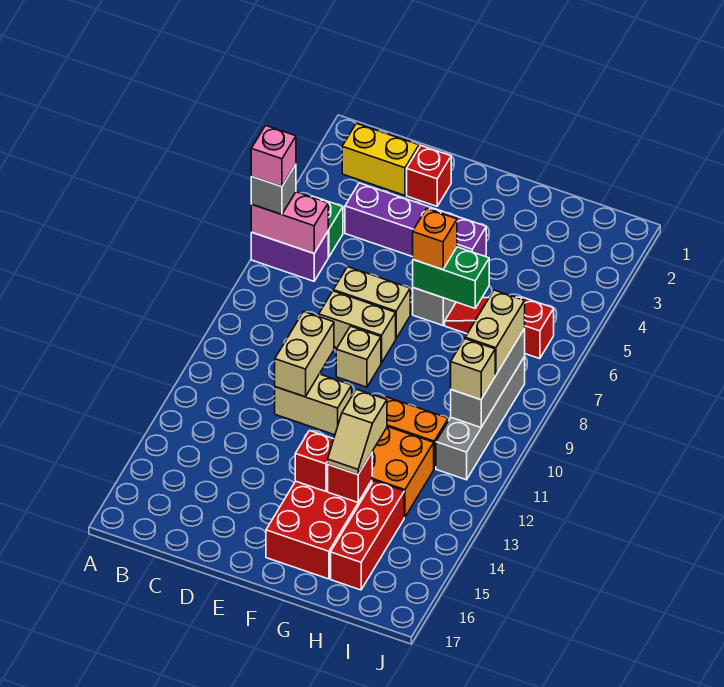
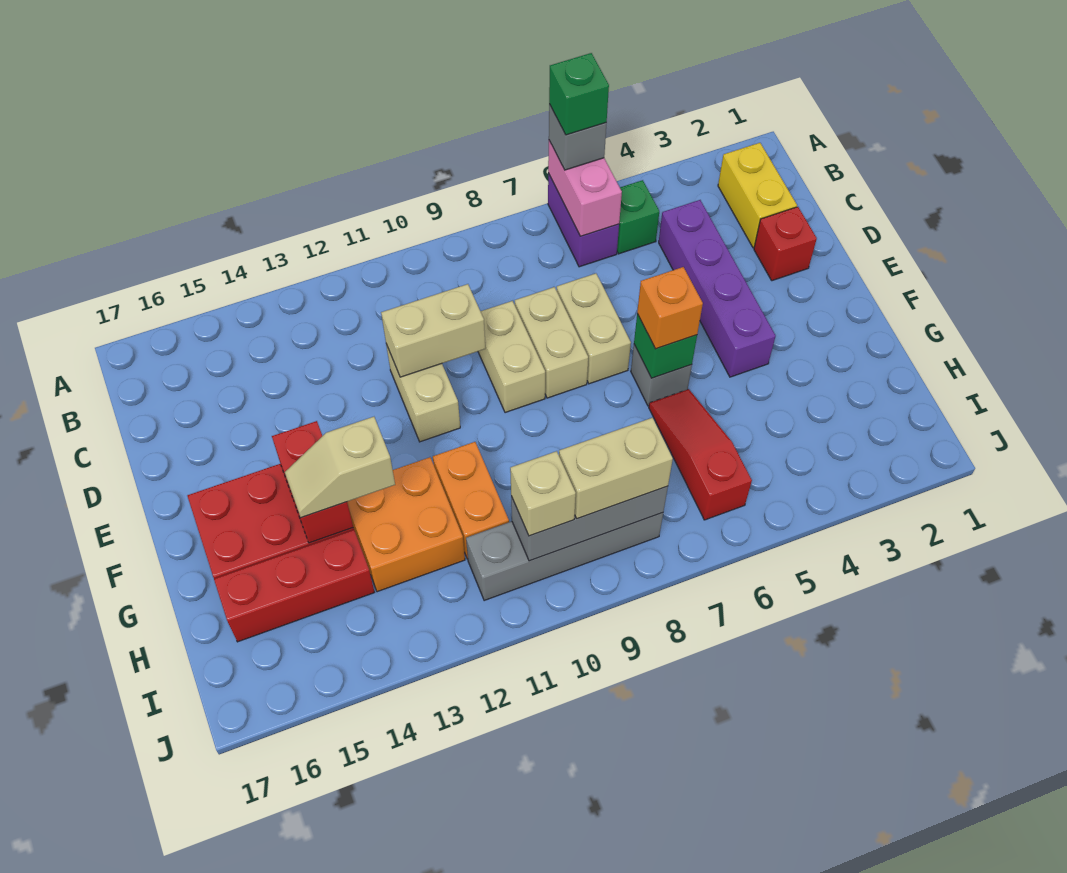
pink 1x1 brick [251,126,296,187] -> green 1x1 brick [549,53,609,135]
tan 1x1 brick [336,326,381,387] -> tan 1x2 brick [478,301,545,413]
green 1x2 brick [413,247,489,308] -> green 1x1 brick [634,314,697,378]

